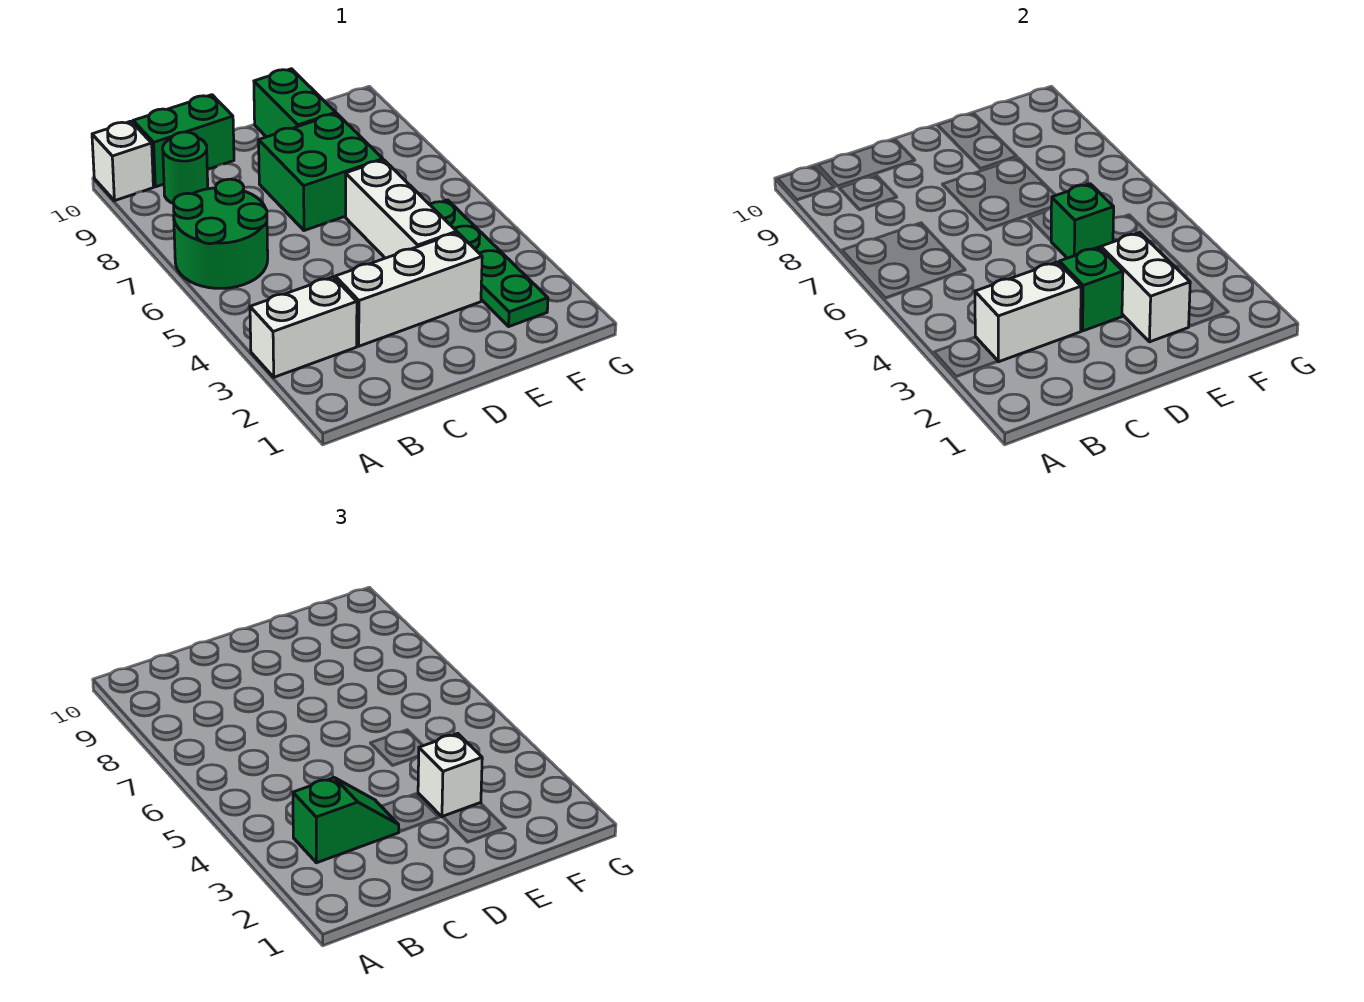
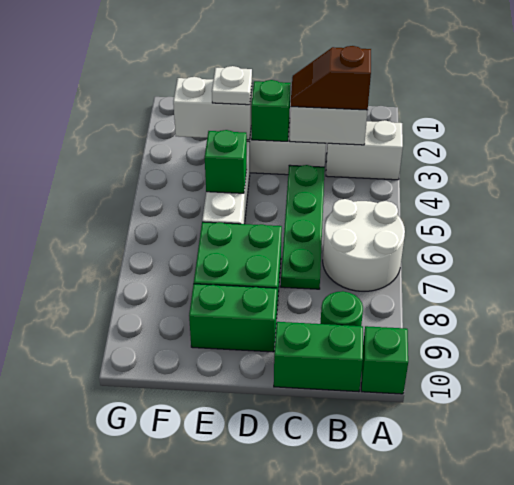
green 2x2 round brick [174,179,268,288] -> white 2x2 round brick [323,199,405,291]
white 1x1 brick [92,121,153,201] -> green 1x1 brick [361,326,408,394]
green 1x2 slope [293,778,399,863] -> brown 1x2 slope [291,46,371,110]
white 1x2 brick [1101,233,1190,342] -> white 1x2 brick turned to [173,77,252,140]
white 1x1 brick [418,734,482,817] -> white 1x1 plate [212,66,252,105]
green 1x2 brick [254,69,336,137] -> green 1x2 brick turned to [189,284,277,352]
green 1x4 plate [430,200,548,326] -> green 1x4 plate moved to [281,165,325,289]

